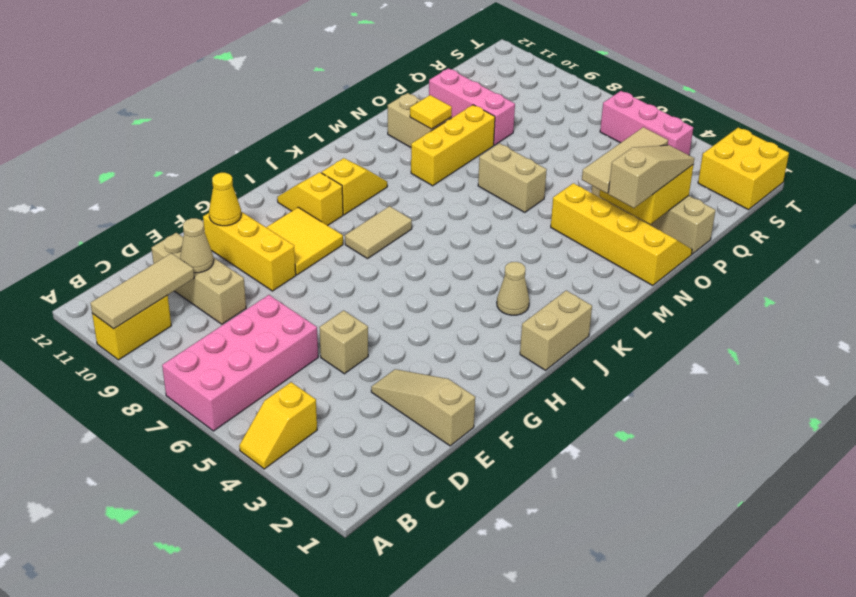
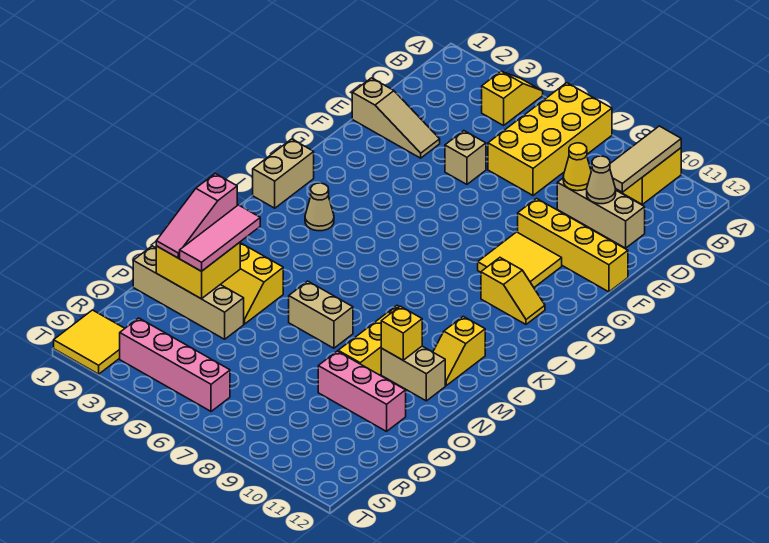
pink 2x4 brick [162,295,318,431] -> yellow 2x4 brick [488,83,612,196]
yellow 1x3 brick [203,212,296,291] -> yellow 1x4 brick [518,199,628,292]
yellow 1x1 cone [209,173,241,226] -> yellow 1x1 cone moved to [563,143,591,191]
tan 1x2 tile [345,206,412,259] -> none
yellow 1x2 slope [322,158,387,215] -> yellow 1x2 slope moved to [433,316,485,385]
tan 1x3 slope [608,145,694,208] -> pink 1x3 slope [156,174,237,258]
tan 1x3 tile [582,127,668,193] -> pink 1x3 tile [180,205,260,271]
yellow 1x1 tile [410,95,452,129] -> yellow 1x1 brick [381,306,422,360]
yellow 2x2 brick [698,128,789,210] -> yellow 2x2 tile [54,310,125,374]
pink 1x3 brick [600,91,693,155] -> pink 1x4 brick [120,318,230,411]

